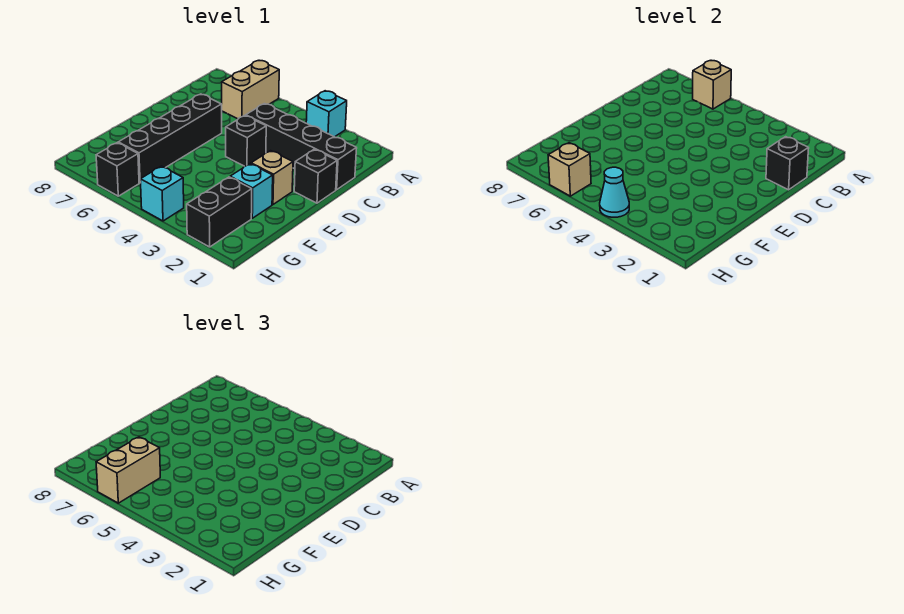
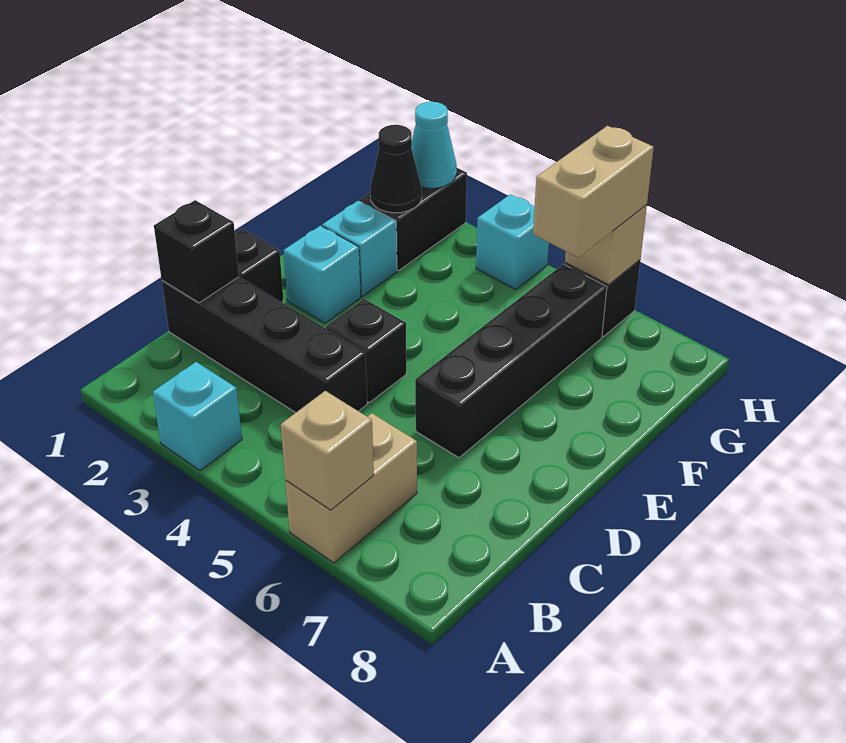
tan 1x1 brick [251,151,293,204] -> cyan 1x1 brick [283,226,361,323]
none -> black 1x1 cone [370,125,422,213]
cyan 1x1 cone [600,167,629,217] -> cyan 1x1 cone moved to [411,102,457,188]

